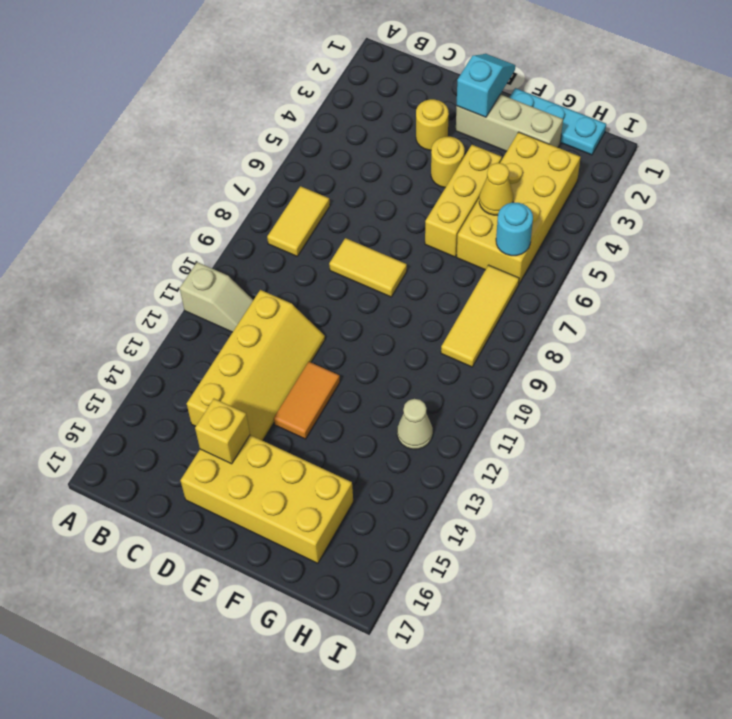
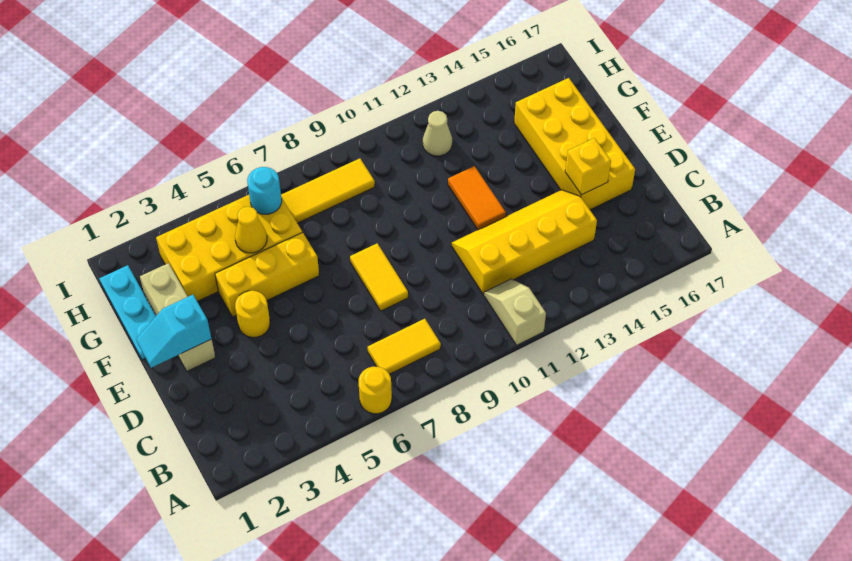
yellow 1x1 round brick [416,99,449,150] -> yellow 1x1 round brick moved to [359,367,392,414]
orange 1x2 tile [274,362,340,439] -> orange 1x2 tile turned to [448,166,506,230]

